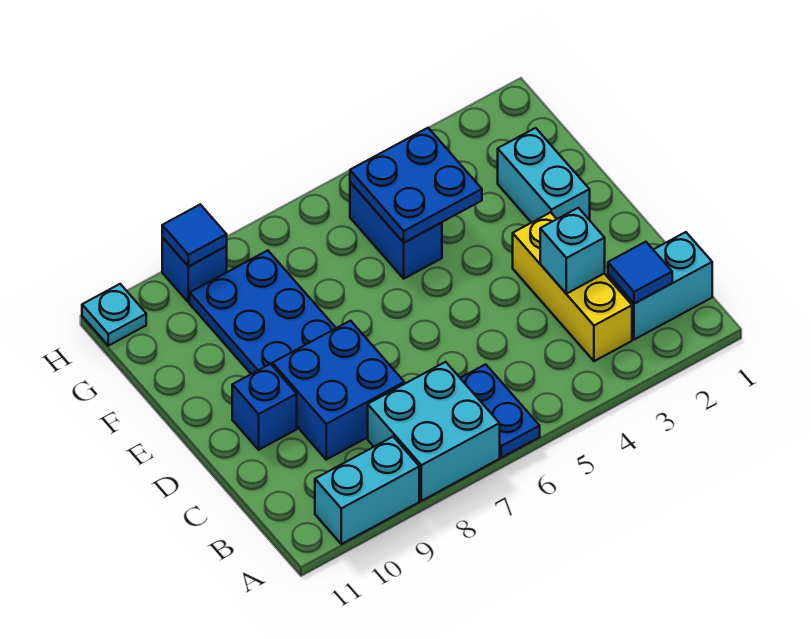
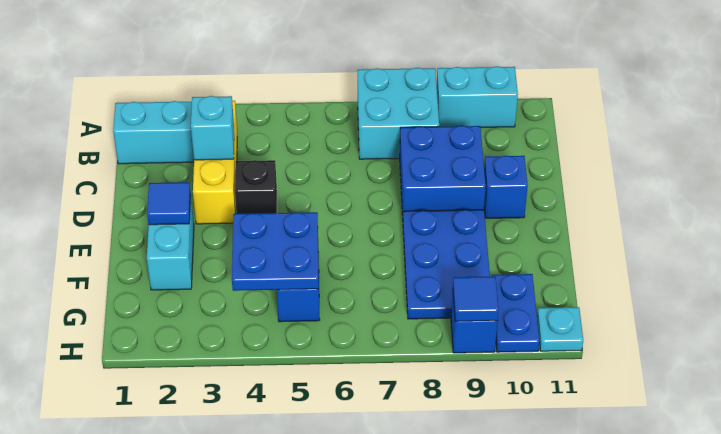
blue 1x2 plate [460,364,540,458] -> blue 1x2 plate moved to [492,274,540,352]
blue 1x1 tile [608,242,672,304] -> blue 1x1 tile moved to [147,182,191,225]
none -> black 1x1 brick [235,160,277,214]

